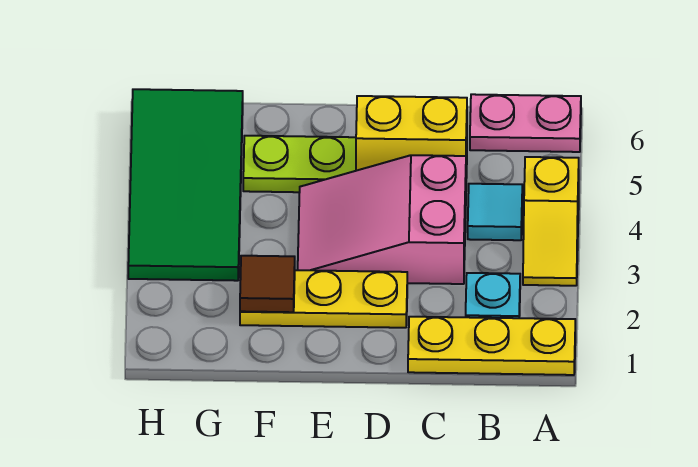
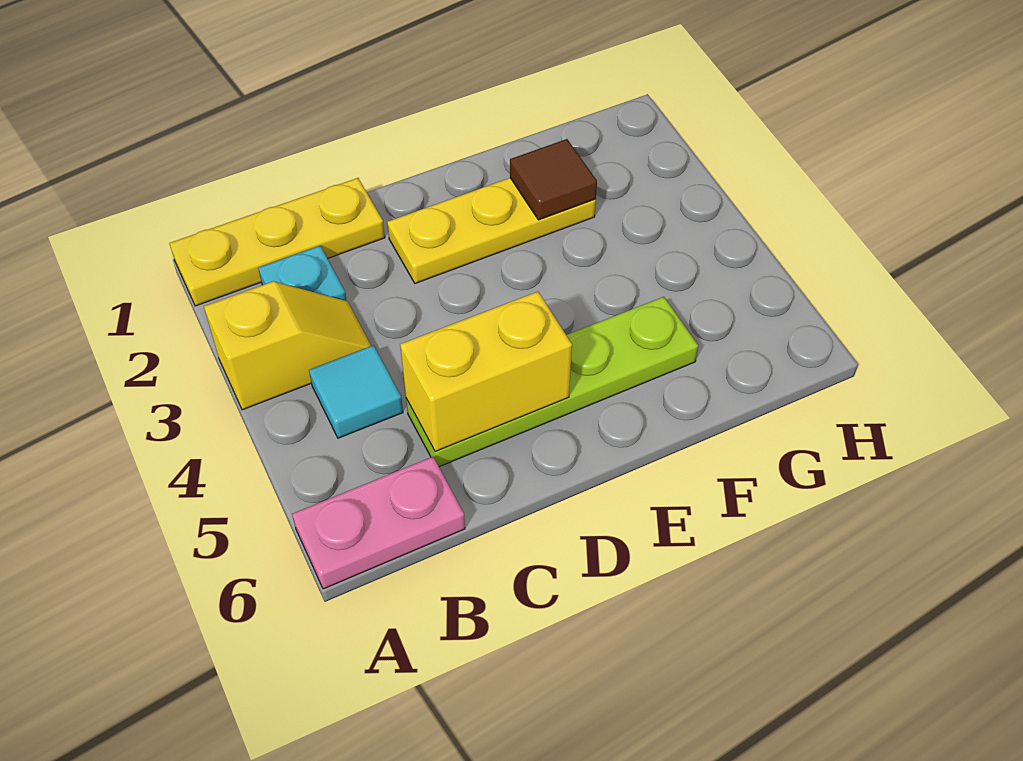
yellow 1x2 slope [523,157,579,286] -> yellow 1x2 slope turned to [204,282,371,410]
pink 2x3 slope [298,155,466,284] -> none
green 2x4 tile [128,89,243,281] -> none

